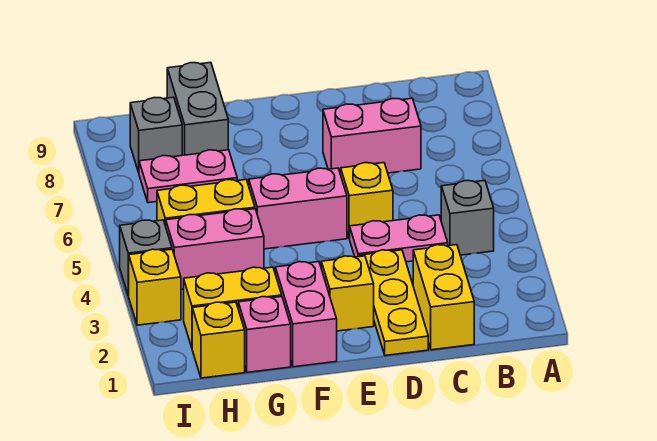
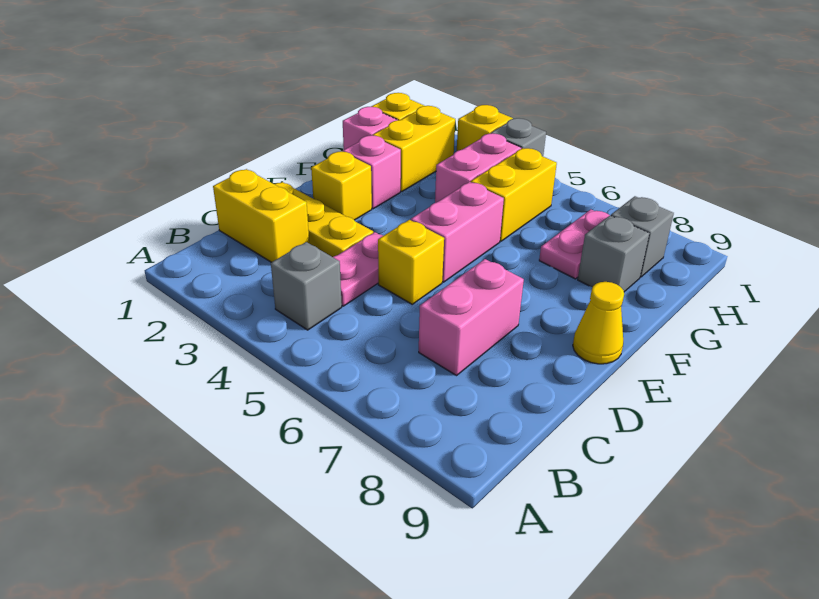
none -> yellow 1x1 cone [573,282,624,364]
pink 1x2 brick [275,262,337,367] -> pink 1x1 brick [343,135,401,209]
grey 1x2 brick [167,62,228,155] -> grey 1x1 brick [578,215,649,292]

